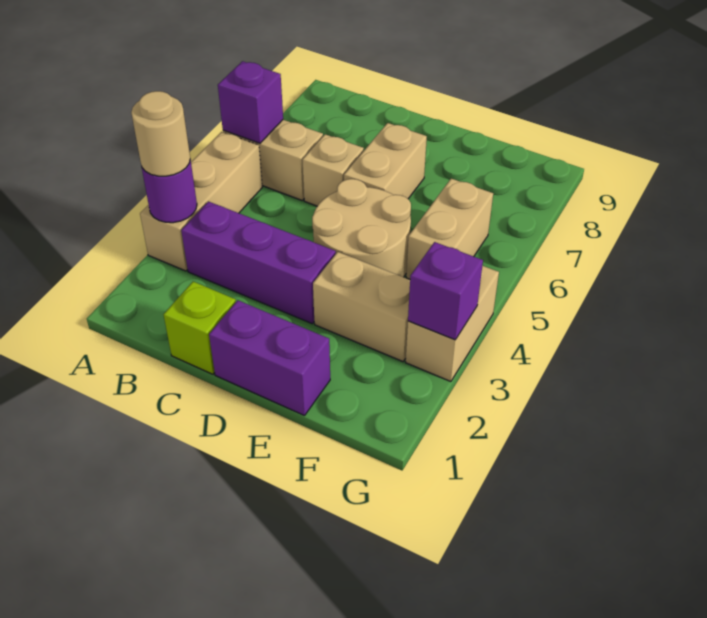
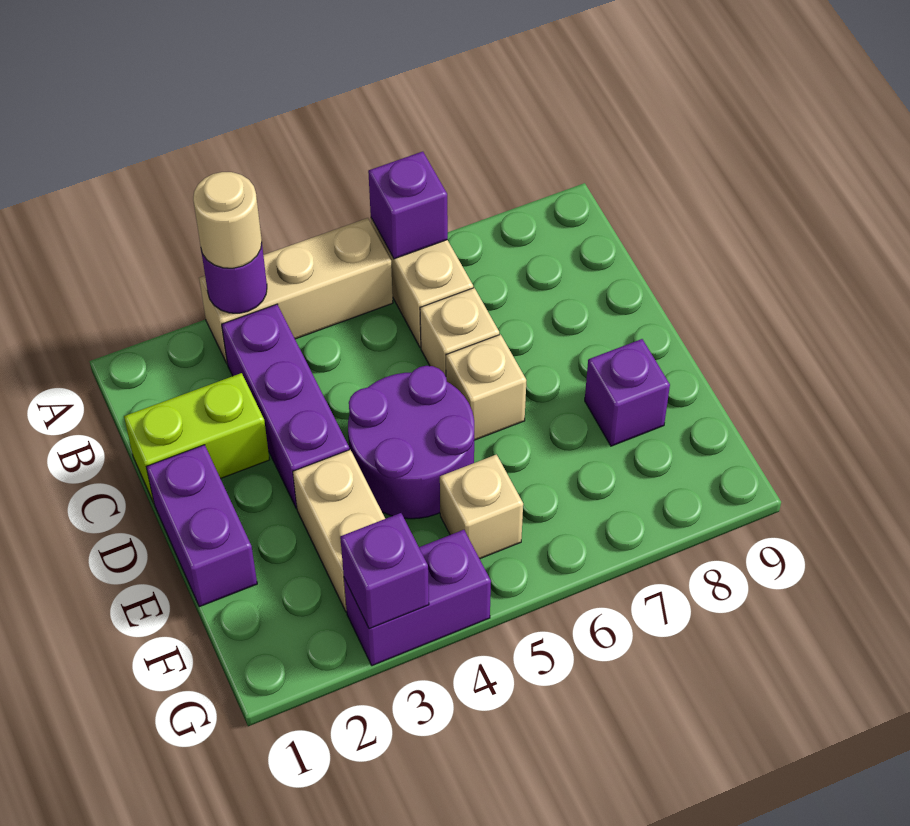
lime 1x1 brick [164,282,236,374] -> lime 1x2 brick [124,373,270,503]
tan 2x2 round brick [312,179,411,277] -> purple 2x2 round brick [348,366,474,519]
tan 1x2 brick [344,123,427,199] -> tan 1x1 brick [446,334,526,440]
none -> purple 1x1 brick [585,339,670,446]
tan 1x2 brick [406,179,493,279] -> tan 1x1 brick [440,455,523,559]
tan 1x2 brick [406,266,499,382] -> purple 1x2 brick [344,530,491,666]

